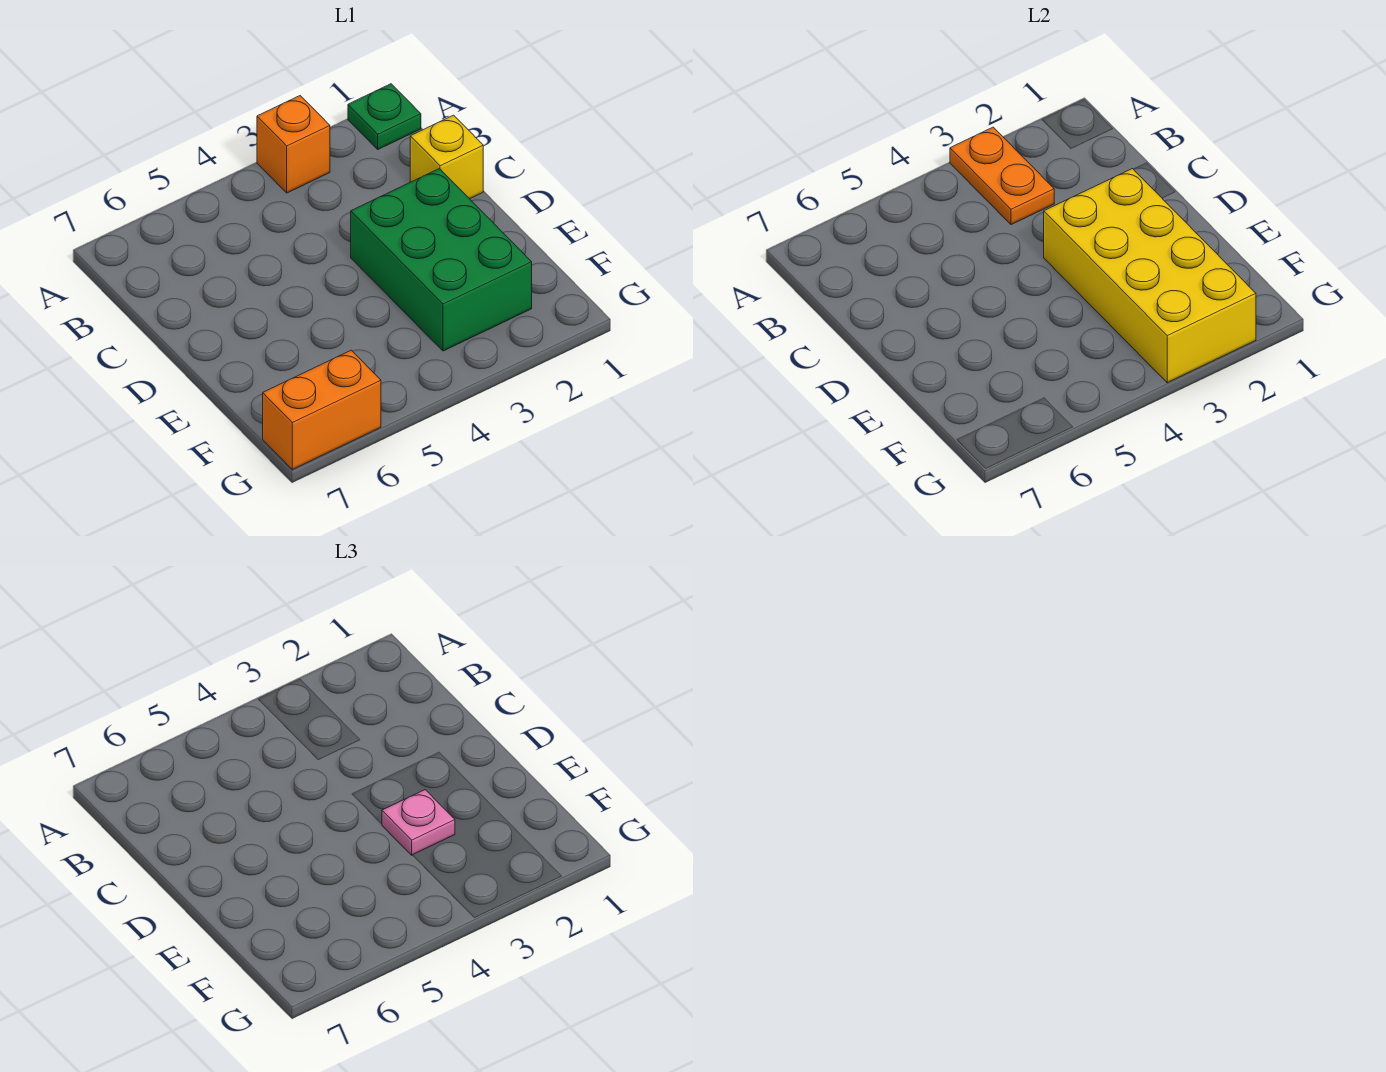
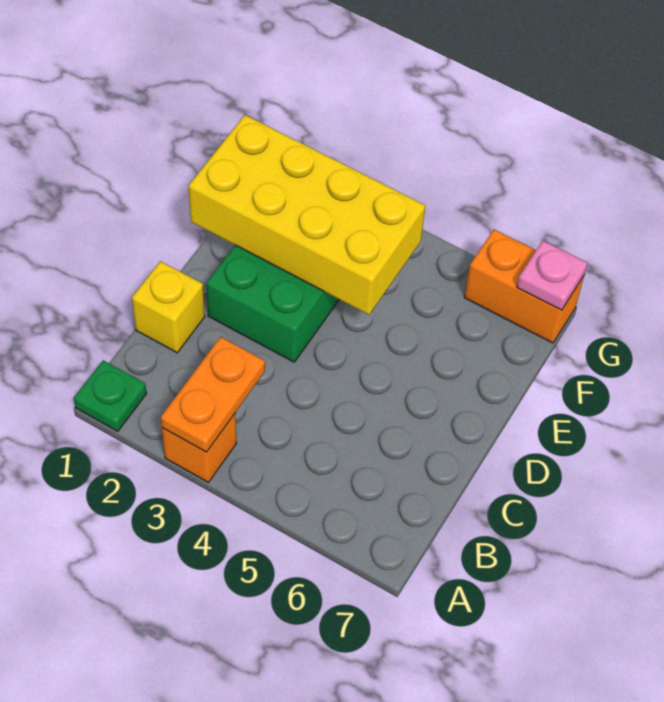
yellow 2x4 brick [1044,169,1256,383] -> yellow 2x4 brick turned to [189,115,425,315]
pink 1x1 plate [382,790,455,855] -> pink 1x1 plate moved to [517,241,587,310]

